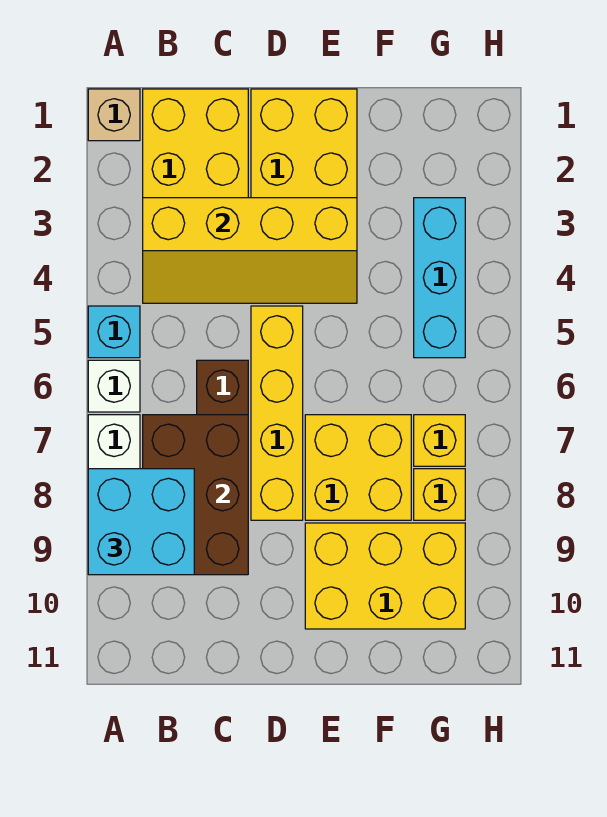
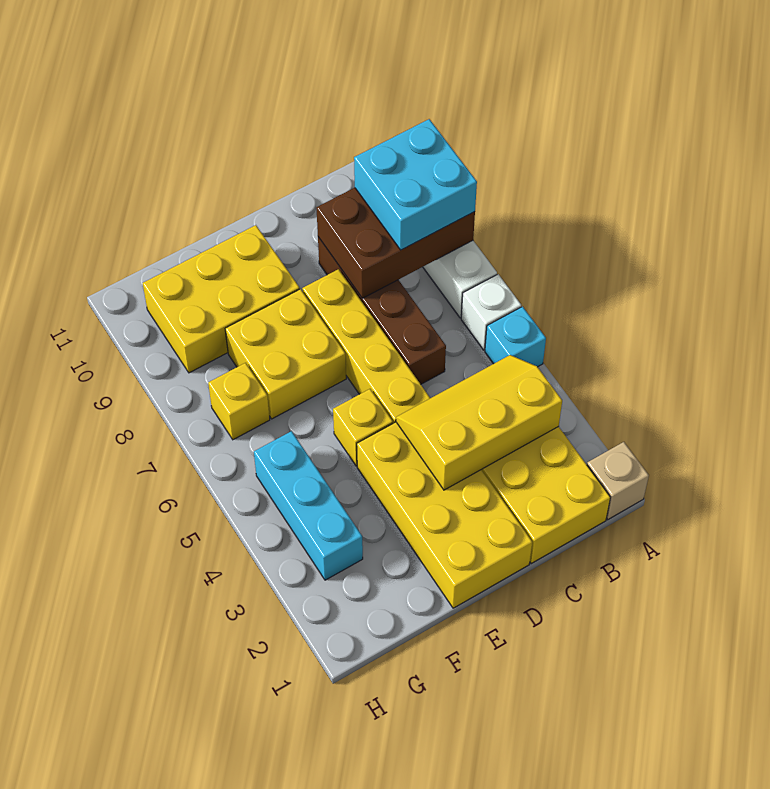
yellow 2x4 slope [143,198,357,303] -> yellow 2x3 slope [396,355,562,490]
brown 2x3 brick [143,415,248,575] -> brown 2x3 brick turned to [316,188,475,298]
yellow 1x1 brick [414,469,465,520] -> yellow 1x1 brick moved to [333,389,393,466]

